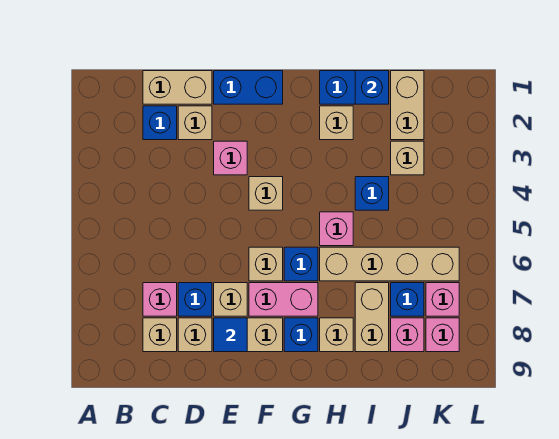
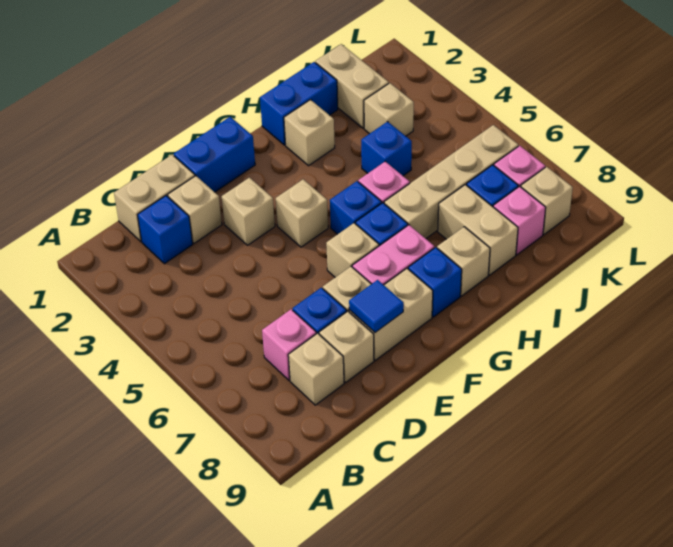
pink 1x1 brick [214,141,247,175] -> tan 1x1 brick [222,178,275,245]
blue 1x1 brick [355,71,389,104] -> blue 1x1 brick moved to [330,181,382,234]
pink 1x1 brick [426,318,459,352] -> tan 1x1 brick [521,167,573,234]

